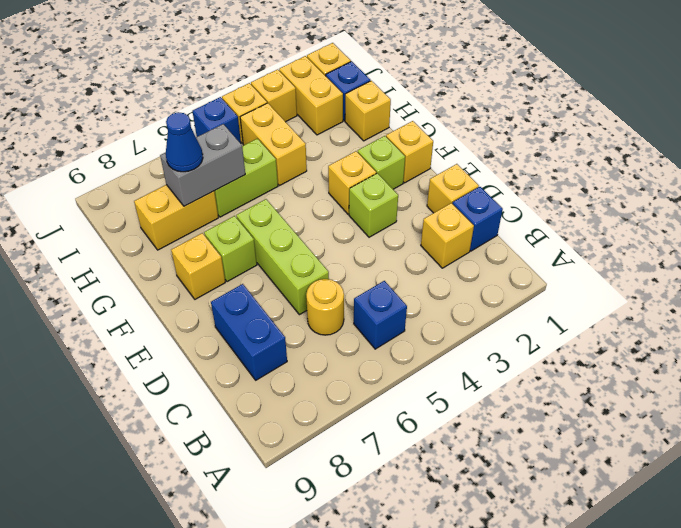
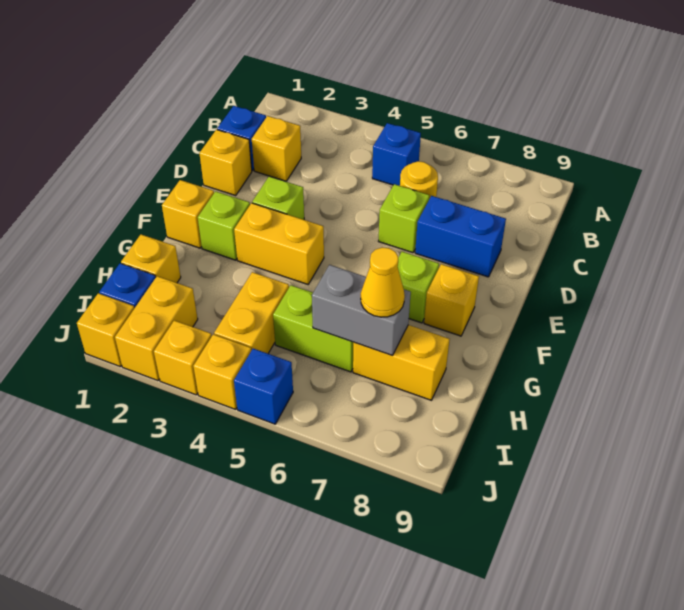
blue 1x2 brick [211,284,287,380] -> blue 1x2 brick turned to [415,196,506,277]
lime 1x3 brick [236,199,329,315] -> lime 1x1 brick [379,184,429,253]
yellow 1x1 brick [328,151,376,214] -> yellow 1x2 brick [234,203,324,284]
blue 1x1 cone [166,112,203,172] -> yellow 1x1 cone [361,247,405,317]

